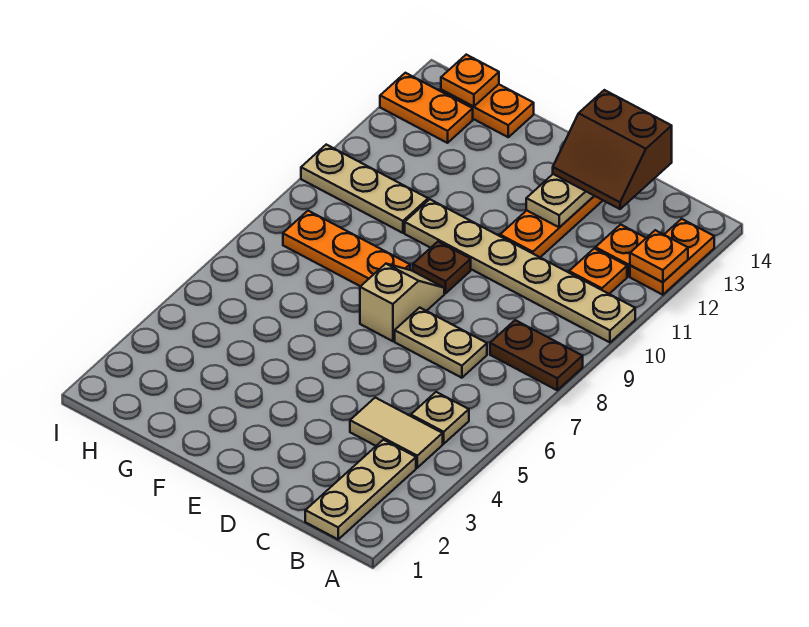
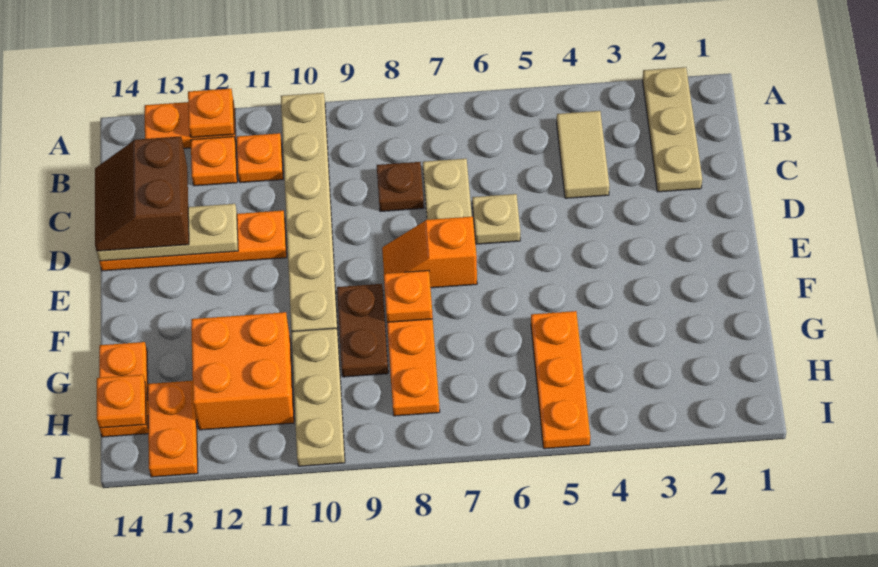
brown 1x2 plate [490,320,583,390] -> brown 1x2 plate moved to [337,284,388,377]
tan 1x3 plate [305,440,416,539] -> tan 1x3 plate turned to [643,67,702,192]
tan 1x1 plate [411,392,469,444] -> tan 1x1 plate moved to [472,194,520,244]
brown 2x2 slope [553,90,672,209] -> brown 2x2 slope turned to [95,136,189,251]
tan 1x2 slope [360,264,444,341] -> orange 1x2 slope [382,217,477,288]
brown 1x1 plate [413,242,471,293] -> brown 1x1 plate moved to [377,162,424,211]
none -> orange 1x1 plate [384,271,433,322]
none -> orange 1x3 plate [531,311,590,449]
none -> orange 2x2 brick [191,312,294,430]

